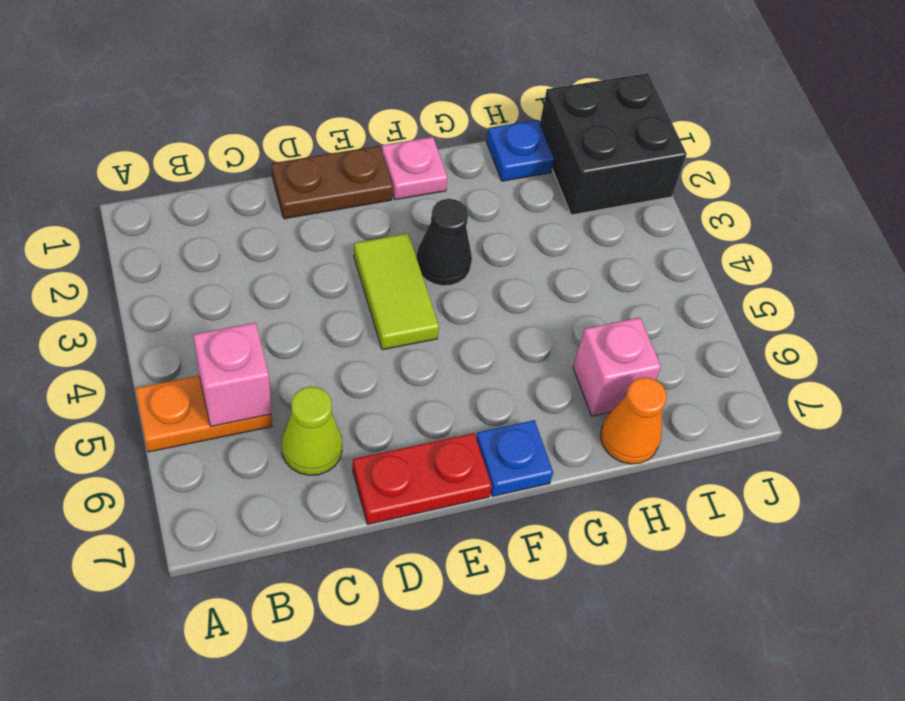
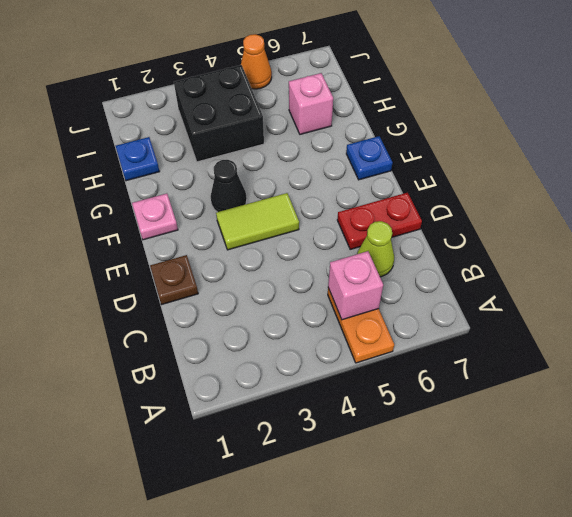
brown 1x2 plate [272,146,393,219] -> brown 1x1 plate [150,255,198,305]
red 1x2 plate [353,433,492,524] -> red 1x2 plate turned to [337,193,422,249]
orange 1x1 cone [601,377,667,464] -> orange 1x1 cone moved to [241,34,272,89]
black 2x2 brick [540,73,687,215] -> black 2x2 brick moved to [174,65,264,162]

